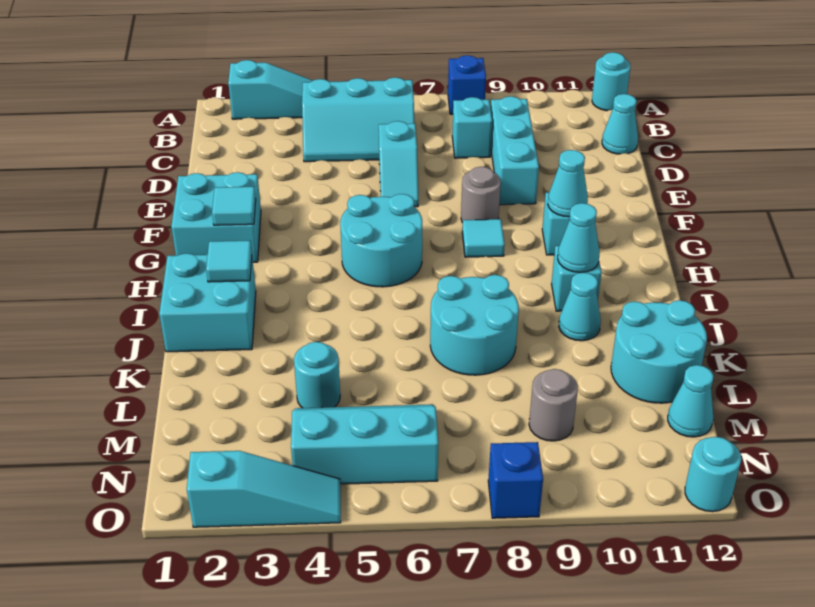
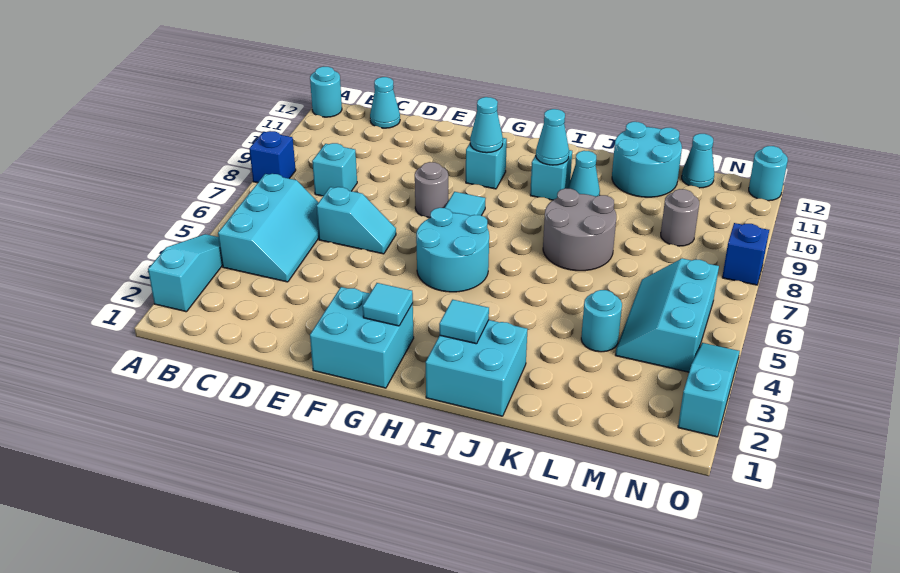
cyan 1x3 brick [491,96,539,205] -> none
cyan 2x2 round brick [430,275,519,375] -> grey 2x2 round brick [543,188,616,271]

